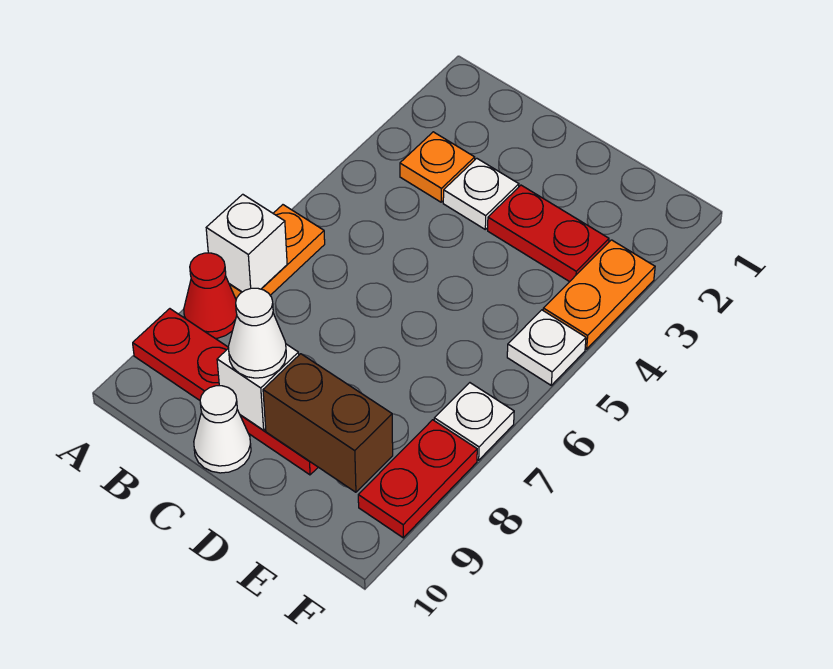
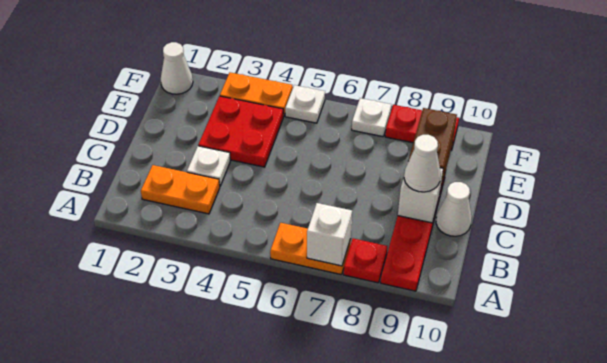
red 1x1 cone [184,253,237,338] -> red 1x1 plate [344,238,387,283]
orange 1x1 plate [400,132,475,202] -> orange 1x2 plate [141,165,220,214]
red 1x2 plate [488,185,609,282] -> red 2x2 plate [198,96,283,167]
none -> white 1x1 cone [161,42,193,94]

